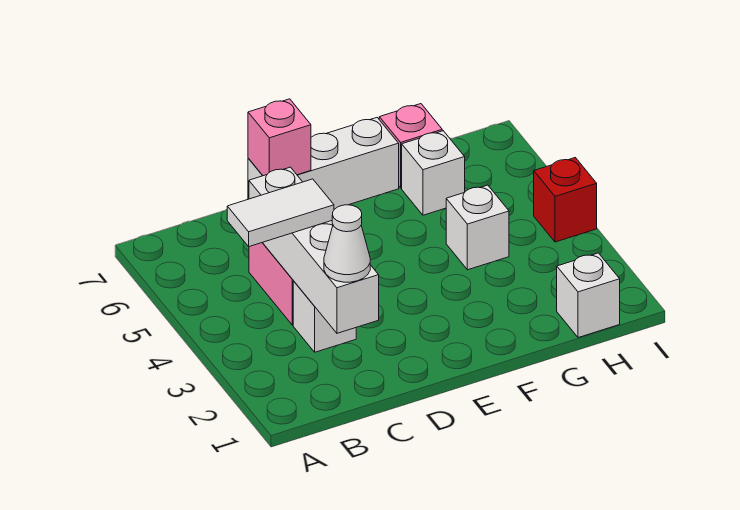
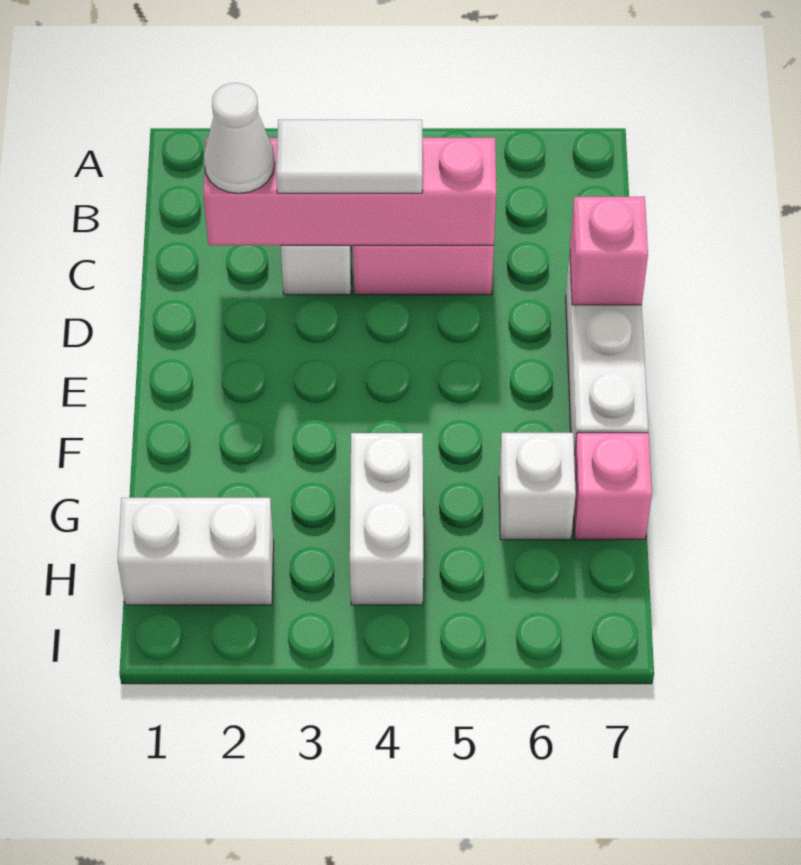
white 1x2 tile [227,179,334,247] -> white 1x2 tile turned to [276,120,422,193]
white 1x4 brick [249,167,379,333] -> pink 1x4 brick [203,138,496,245]
white 1x1 brick [446,185,509,270] -> white 1x2 brick [350,433,423,605]
white 1x1 brick [557,253,620,338] -> white 1x2 brick [118,498,274,605]
red 1x1 brick [534,158,597,242] -> none

